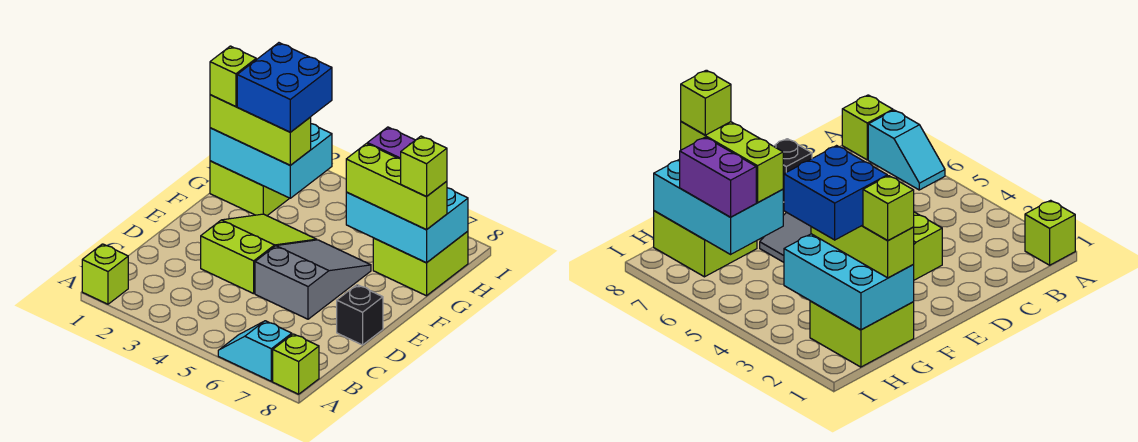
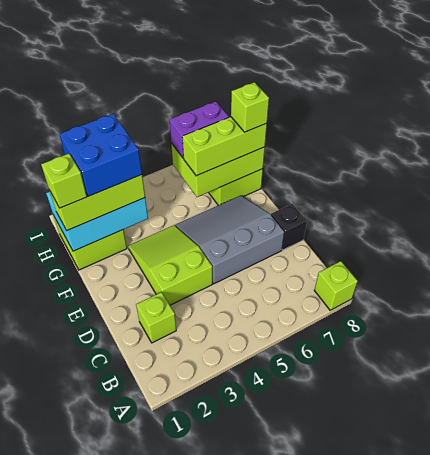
lime 1x1 brick [82,244,128,304] -> lime 1x1 brick moved to [136,292,176,343]
cyan 1x2 slope [218,321,292,381] -> none
grey 2x3 slope [255,240,371,319] -> grey 3x3 slope [175,196,284,284]
cyan 2x3 brick [346,188,468,263] -> lime 2x3 brick [171,143,265,197]

